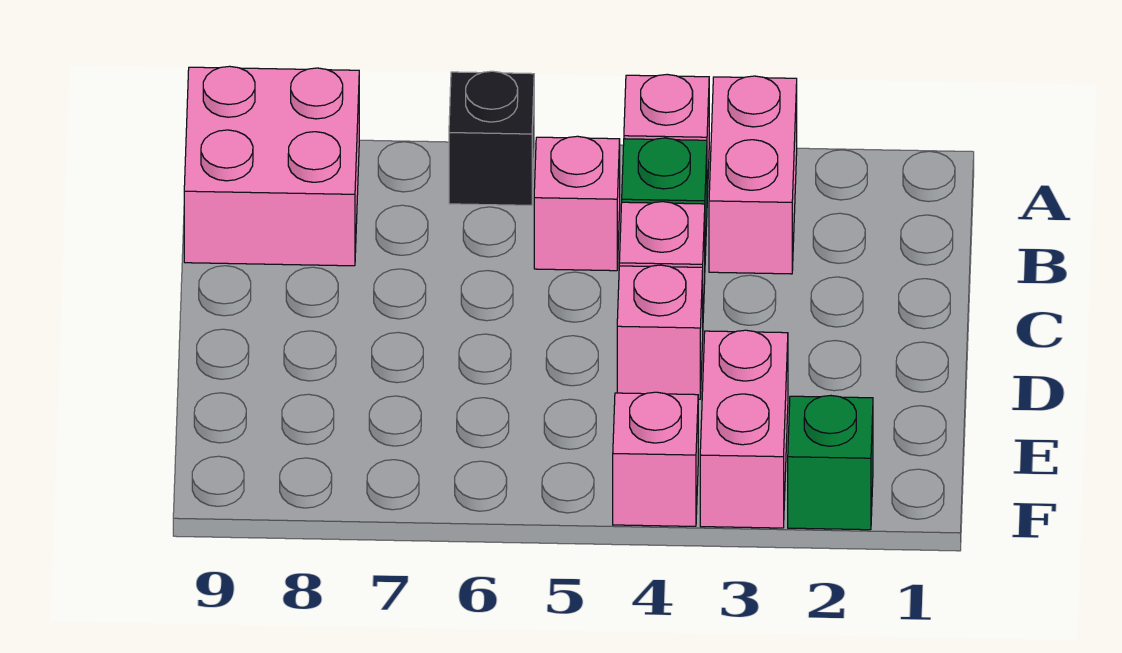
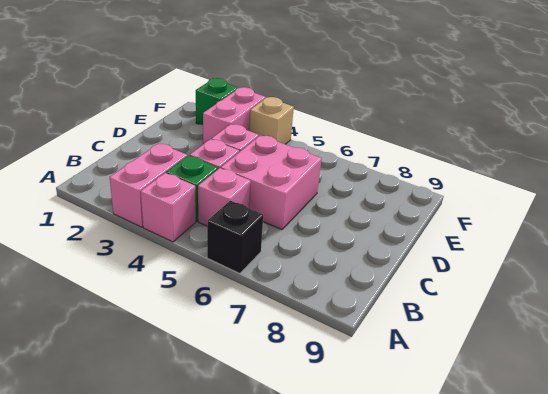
pink 2x2 brick [184,66,359,266] -> pink 2x2 brick moved to [221,135,322,230]
pink 1x1 brick [613,392,698,526] -> tan 1x1 brick [249,97,294,144]

